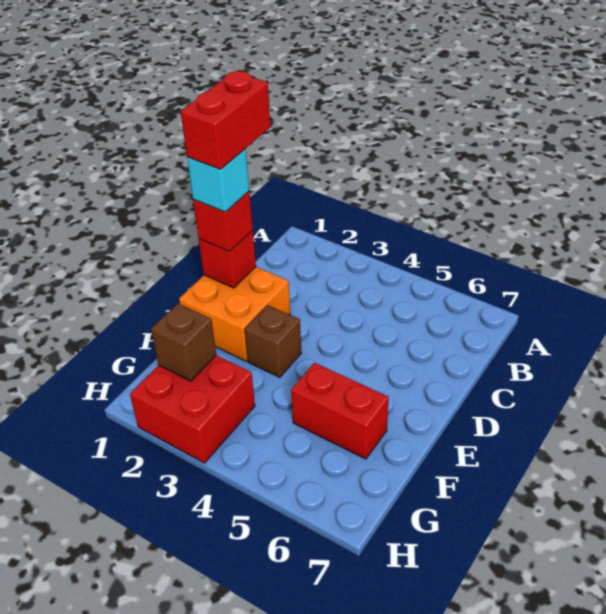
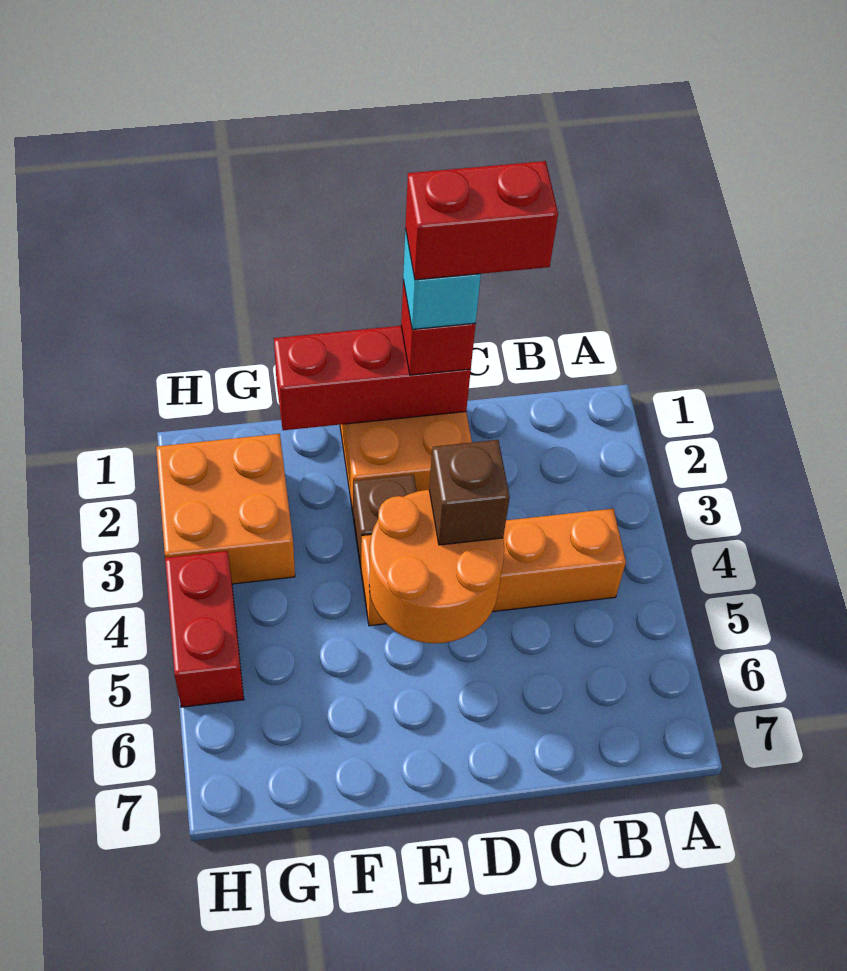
none -> orange 1x4 brick [361,509,626,626]
red 1x1 brick [199,230,256,288] -> red 1x3 brick [274,326,471,430]
none -> orange 2x2 round brick [369,490,504,643]
red 1x2 brick [291,363,389,459] -> red 1x2 brick moved to [165,551,244,707]
red 2x2 brick [130,355,255,463] -> orange 2x2 brick [156,434,295,584]
brown 1x1 brick [151,303,216,381] -> brown 1x1 brick moved to [429,440,510,545]

